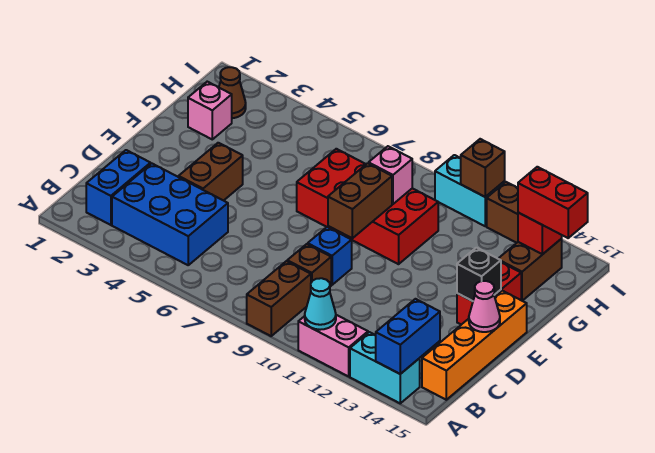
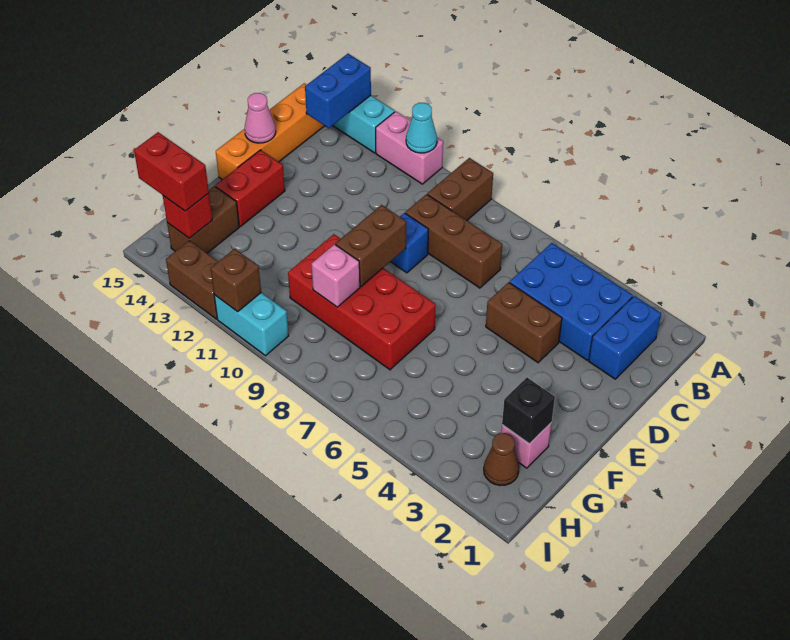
brown 1x1 brick [287,244,331,287] -> brown 1x3 brick [405,194,502,288]
brown 1x2 brick [179,143,243,201] -> brown 1x2 brick turned to [486,282,562,363]
black 1x1 brick [457,248,501,301] -> black 1x1 brick moved to [502,378,555,444]

